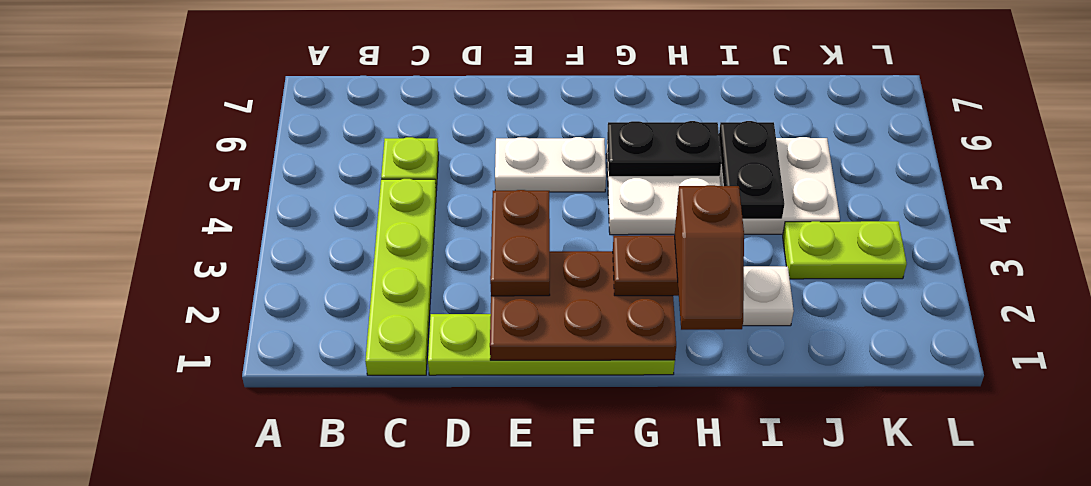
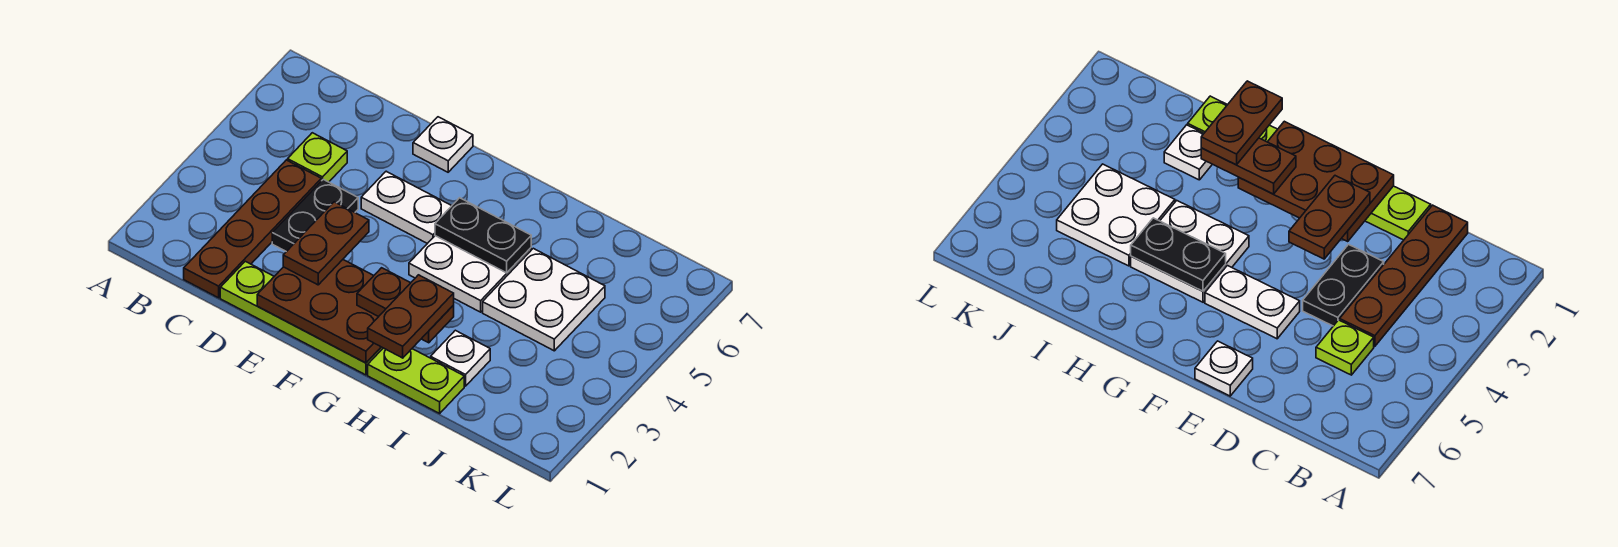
lime 1x4 plate [365,179,436,375] -> brown 1x4 plate [184,160,321,298]
none -> white 1x1 plate [413,117,473,172]
brown 1x2 slope [675,185,744,330] -> brown 1x2 plate [368,275,454,358]
black 1x2 plate [719,121,785,219] -> black 1x2 plate moved to [272,179,358,252]
lime 1x2 plate [783,221,907,279] -> lime 1x2 plate moved to [368,348,464,413]

